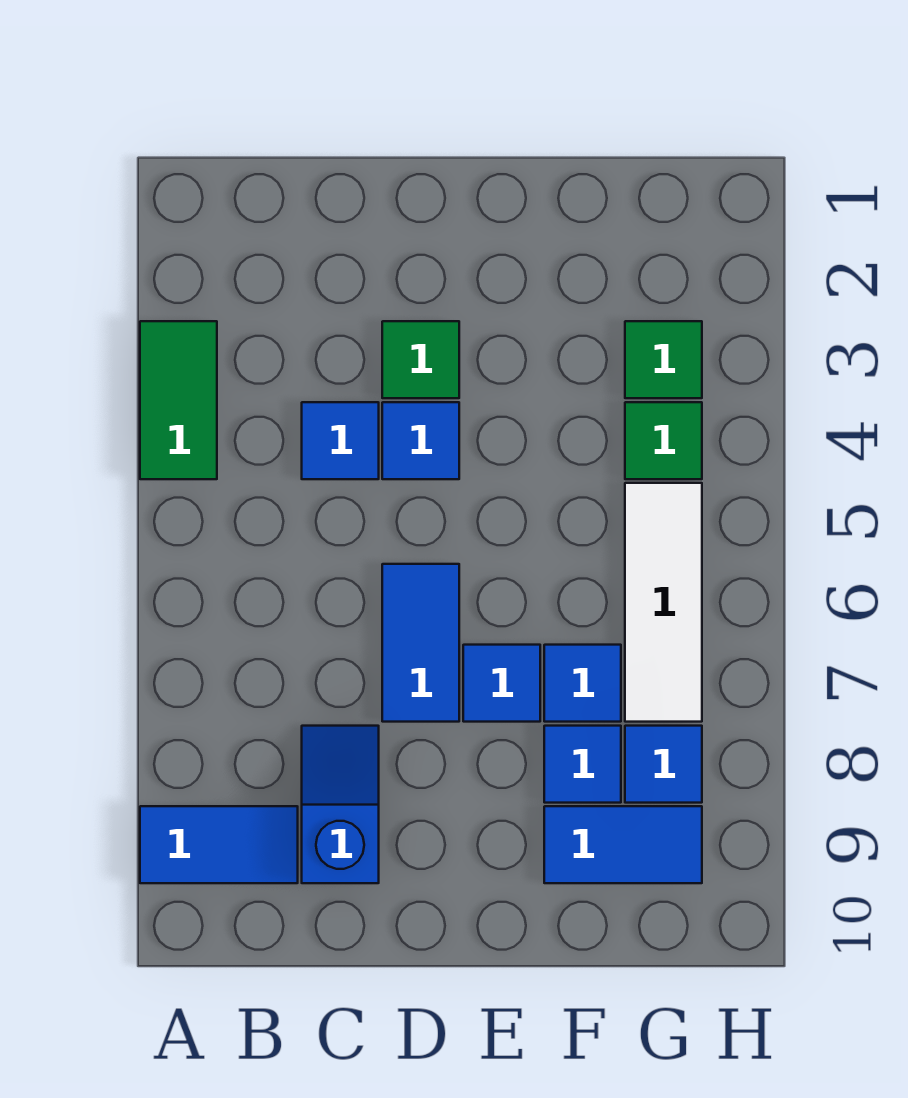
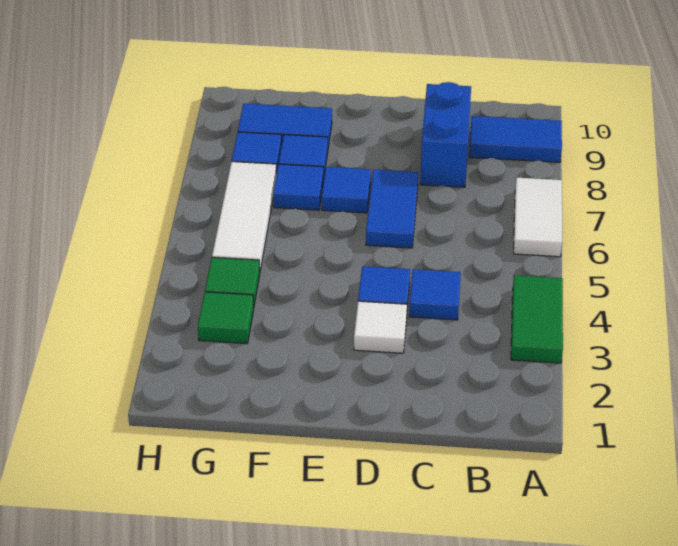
none -> white 1x2 tile [514,178,562,257]
blue 1x2 slope [302,726,379,883] -> blue 1x2 brick [420,82,471,187]
green 1x1 tile [382,321,459,398] -> white 1x1 tile [354,301,407,353]

